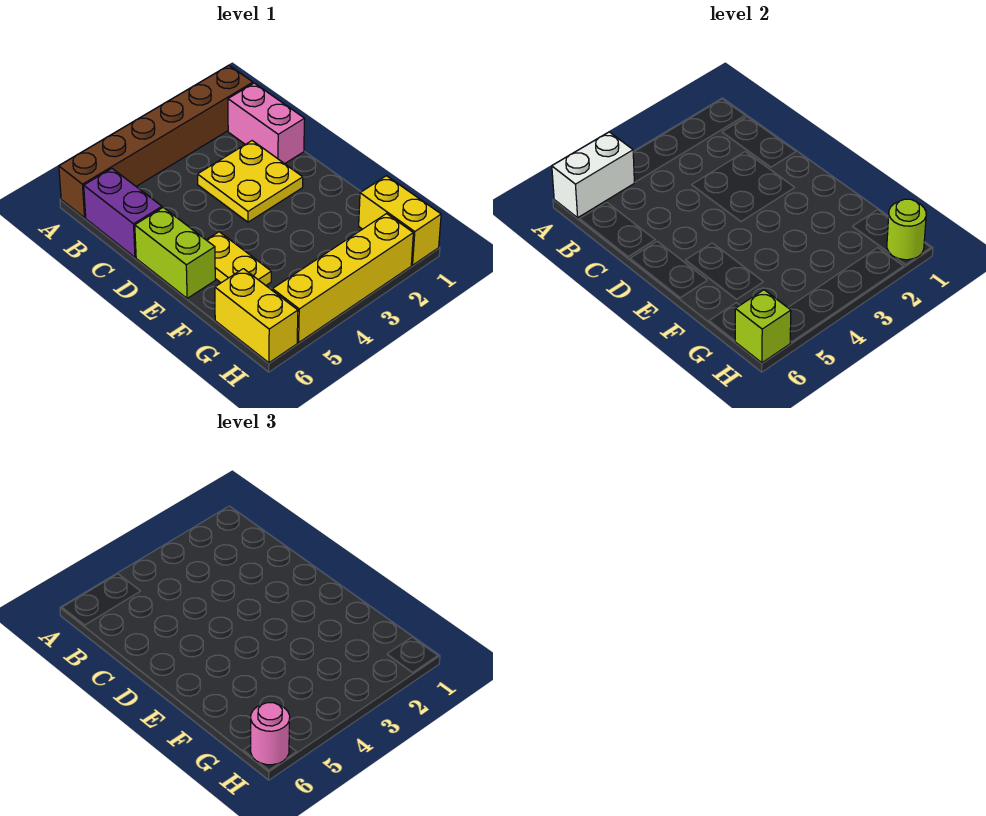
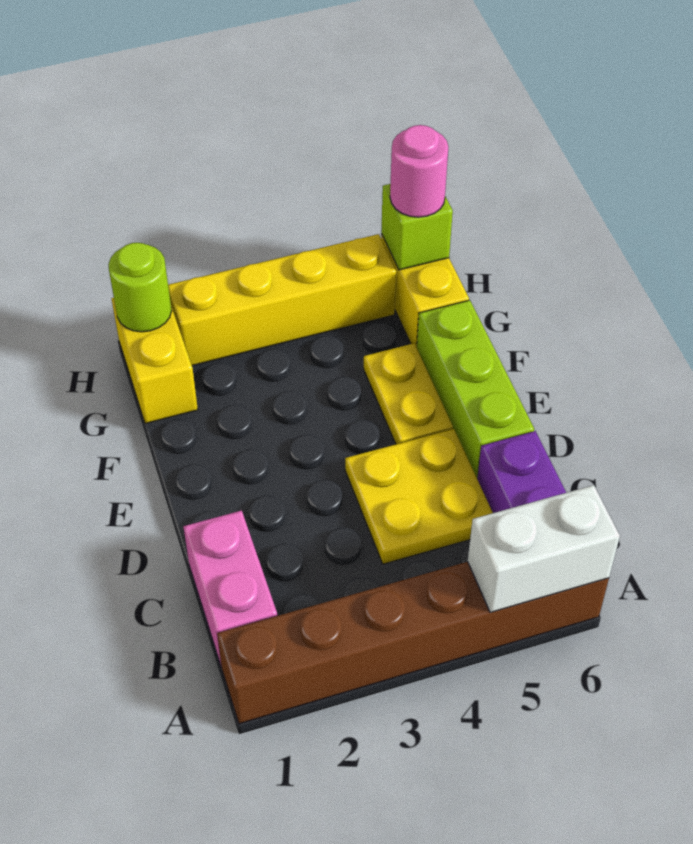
yellow 2x2 plate [197,141,303,222] -> yellow 2x2 plate moved to [345,429,493,564]
lime 1x2 brick [135,208,215,298] -> lime 1x3 brick [417,300,534,477]

